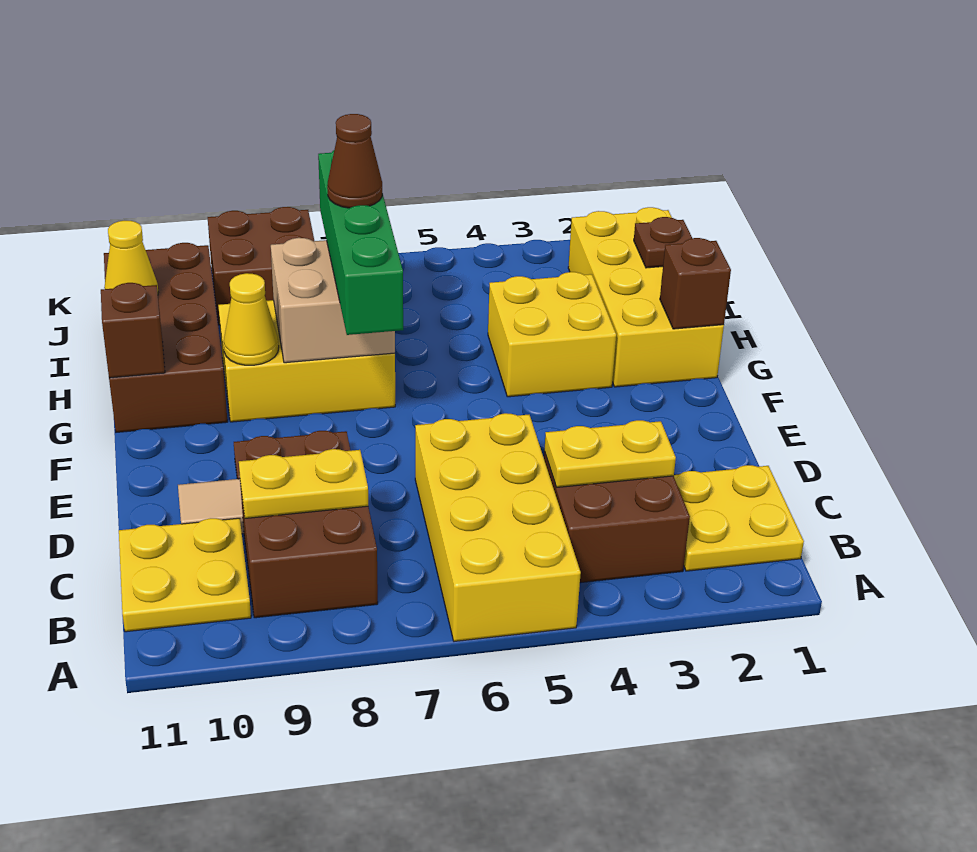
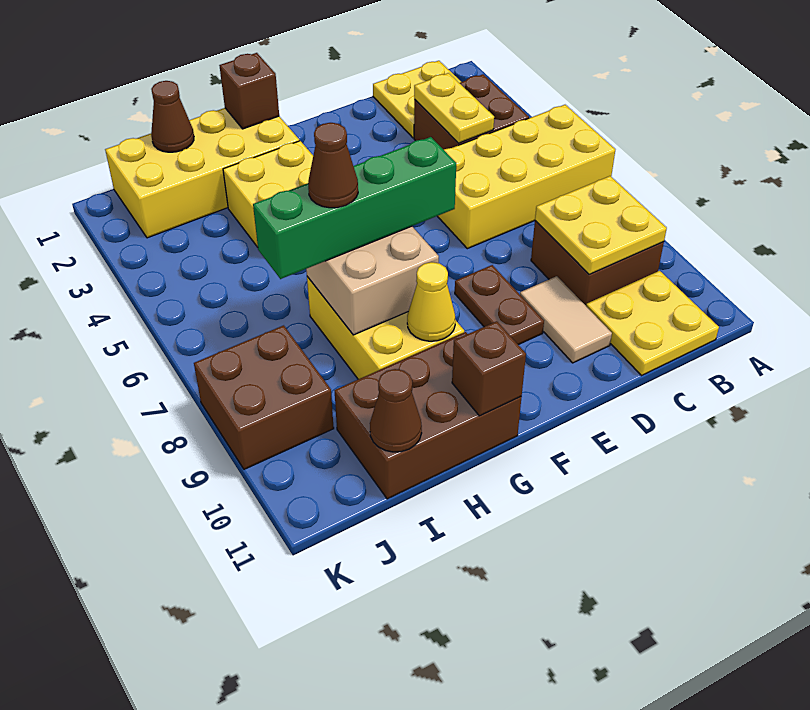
yellow 1x2 plate [239,449,368,518] -> yellow 2x2 plate [535,176,667,274]
brown 2x4 brick [104,243,227,432] -> brown 2x3 brick [335,332,522,499]
brown 1x1 plate [634,217,692,268] -> brown 1x1 cone [151,81,194,152]
yellow 1x1 cone [104,221,158,292] -> brown 1x1 cone [370,369,422,452]

